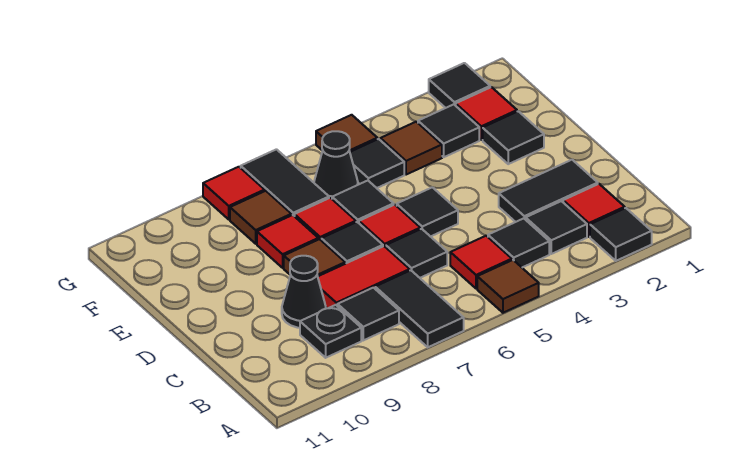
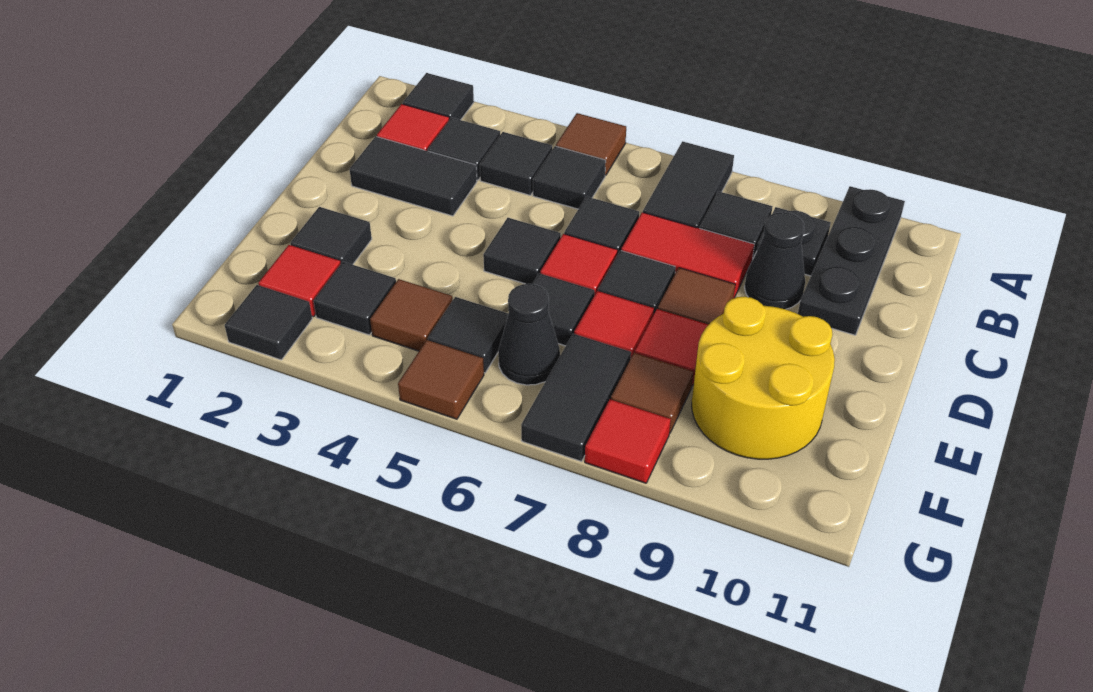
none -> black 1x3 plate [798,186,905,335]
red 1x1 tile [450,236,512,289] -> black 1x1 tile [533,146,606,209]
none -> yellow 2x2 round brick [692,297,835,459]

